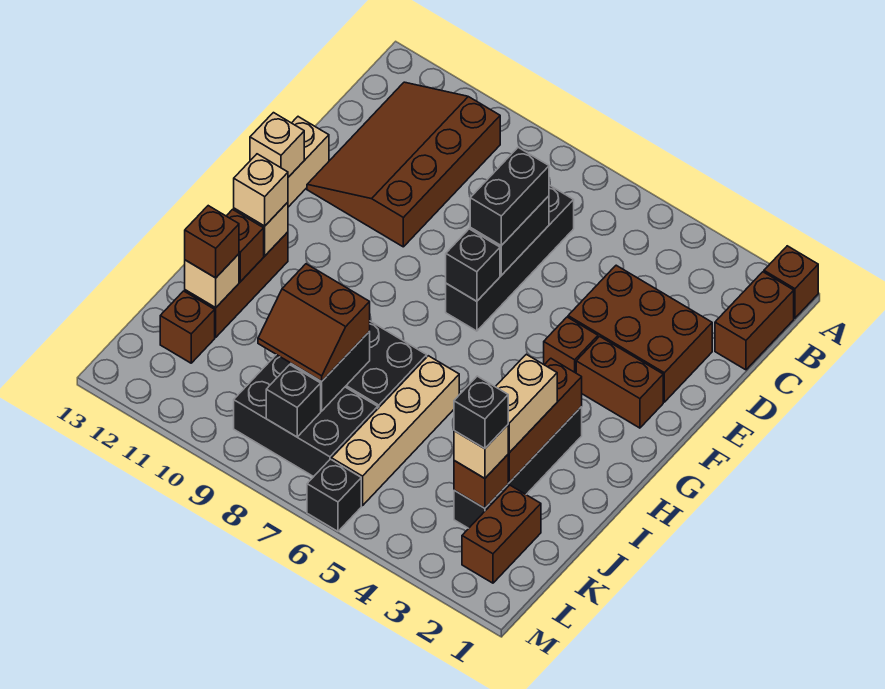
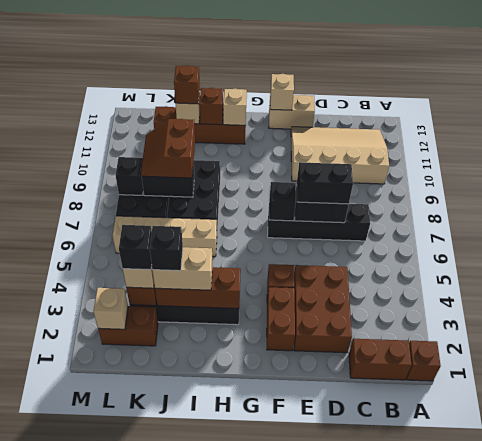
brown 3x4 slope [307,82,500,247] -> tan 3x4 slope [291,127,389,184]
tan 1x1 brick [234,154,288,226] -> tan 1x1 brick moved to [93,288,128,329]
black 1x1 brick [307,459,361,531] -> black 1x1 brick moved to [150,226,183,271]

